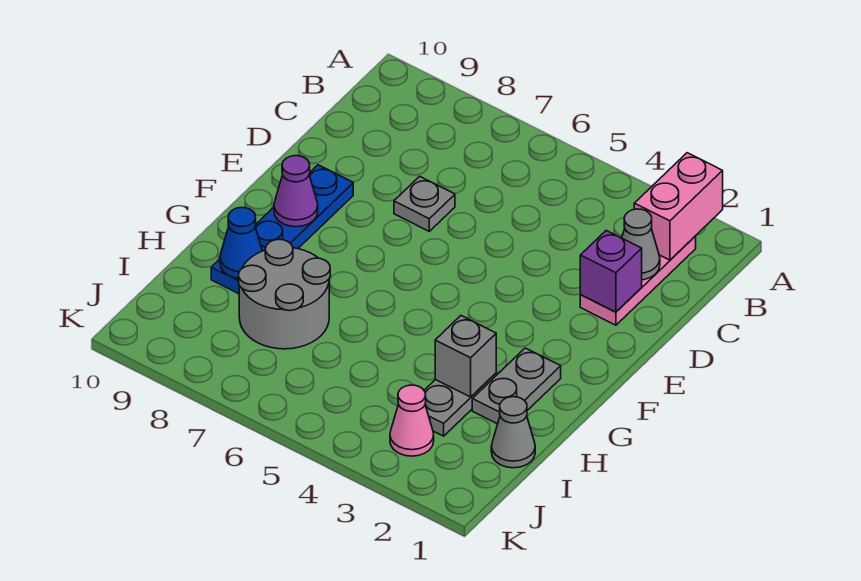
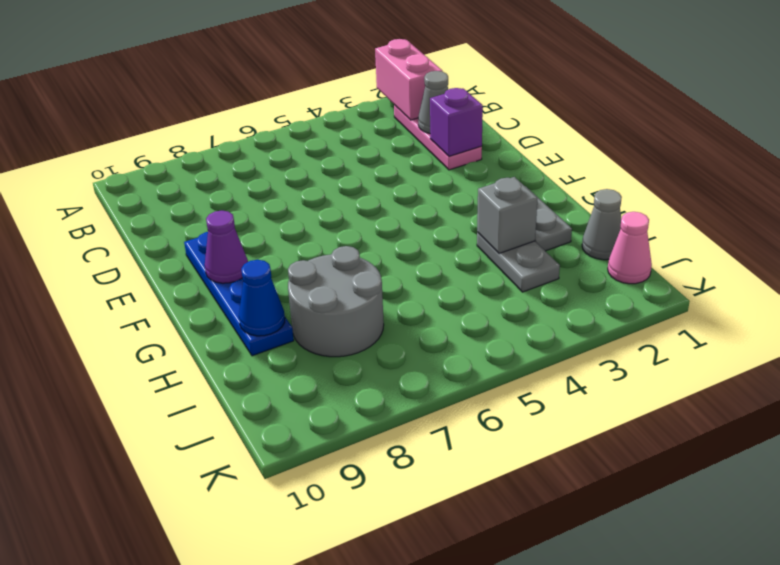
grey 1x1 plate [394,176,455,231] -> none
pink 1x1 cone [390,385,434,456] -> pink 1x1 cone moved to [608,212,652,284]

